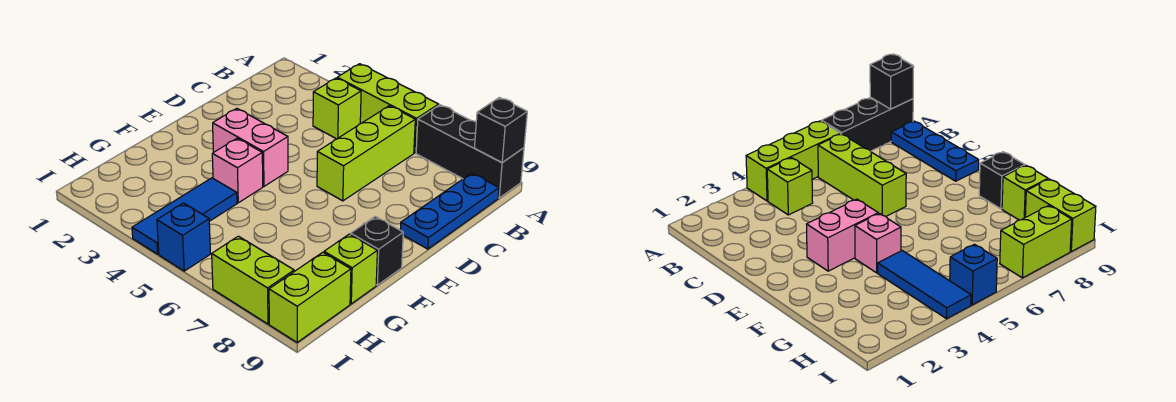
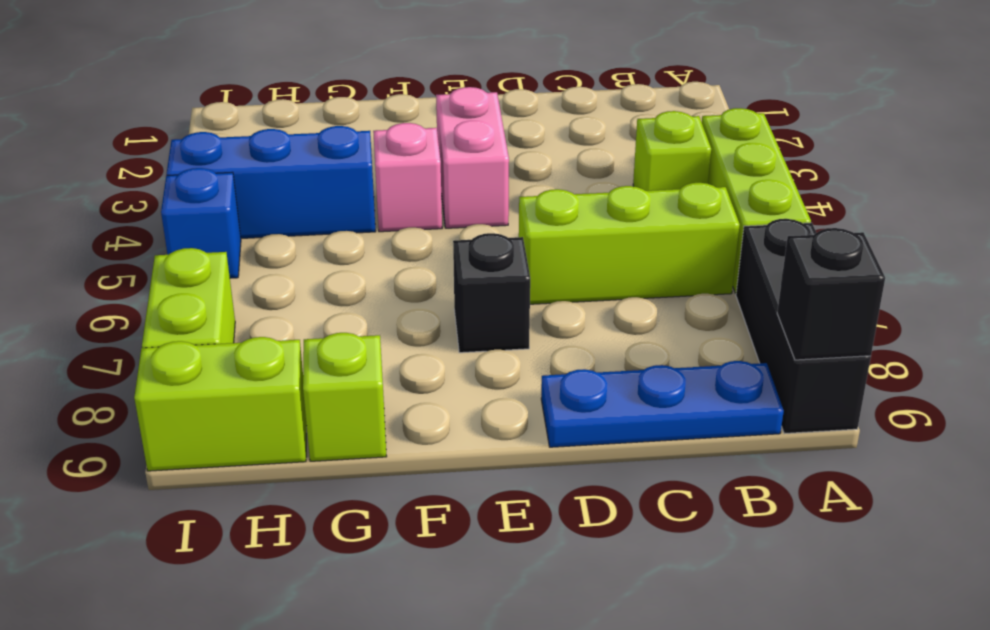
black 1x1 brick [351,216,403,285] -> black 1x1 brick moved to [453,233,530,353]
blue 1x3 tile [132,178,237,254] -> blue 1x3 brick [167,126,376,238]

